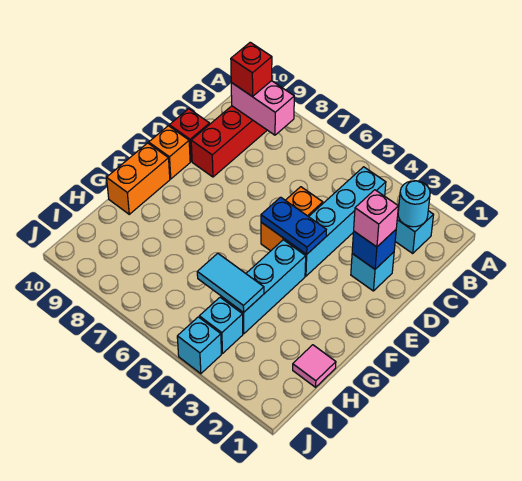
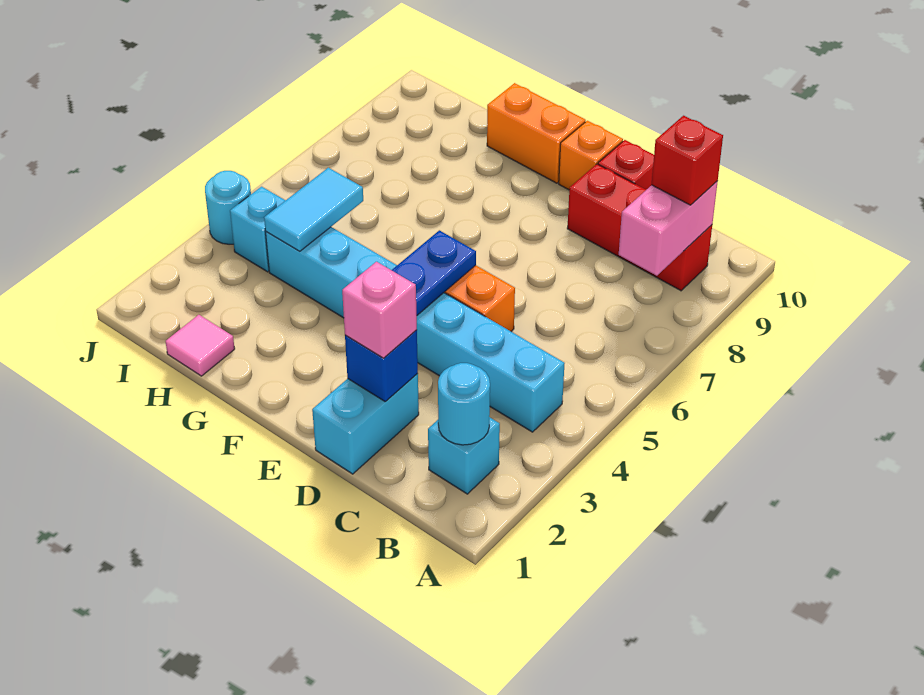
cyan 1x1 brick [351,252,394,291] -> cyan 1x2 brick [312,373,419,474]
cyan 1x1 brick [177,317,221,374] -> cyan 1x1 round brick [205,171,251,244]

